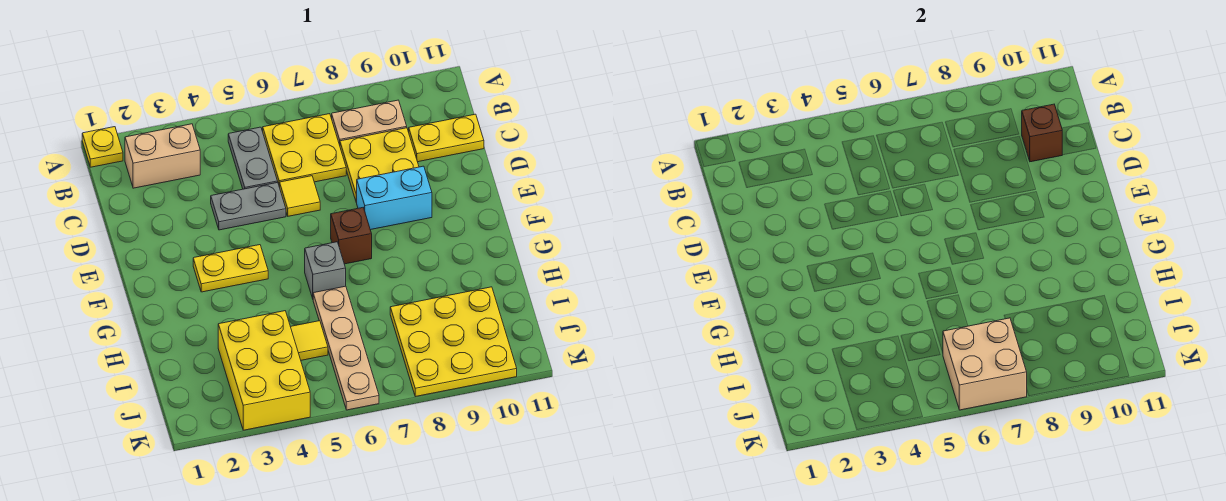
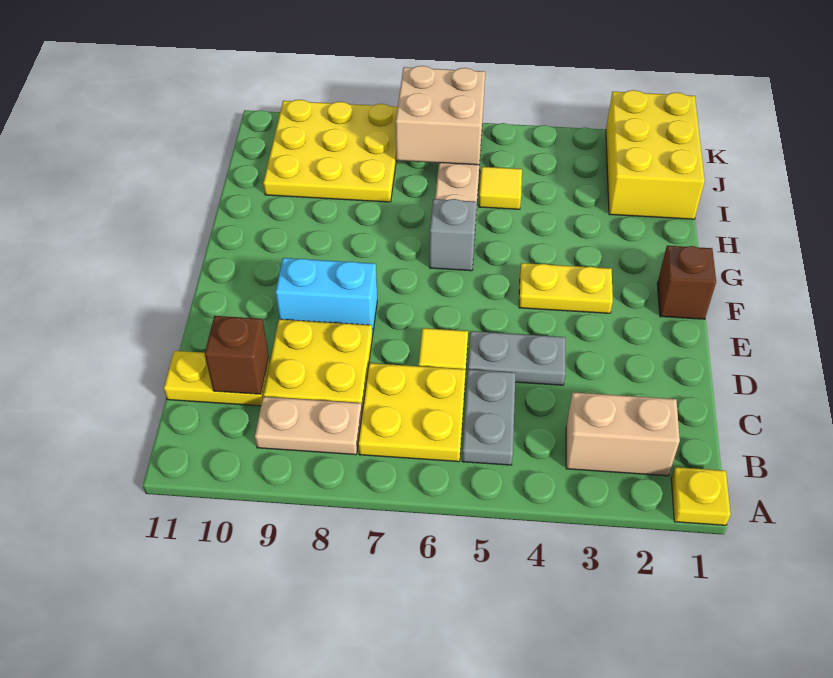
brown 1x1 brick [331,208,372,264] -> brown 1x1 brick moved to [657,246,716,319]
yellow 2x3 brick [218,311,310,430] -> yellow 2x3 brick moved to [606,90,705,219]

